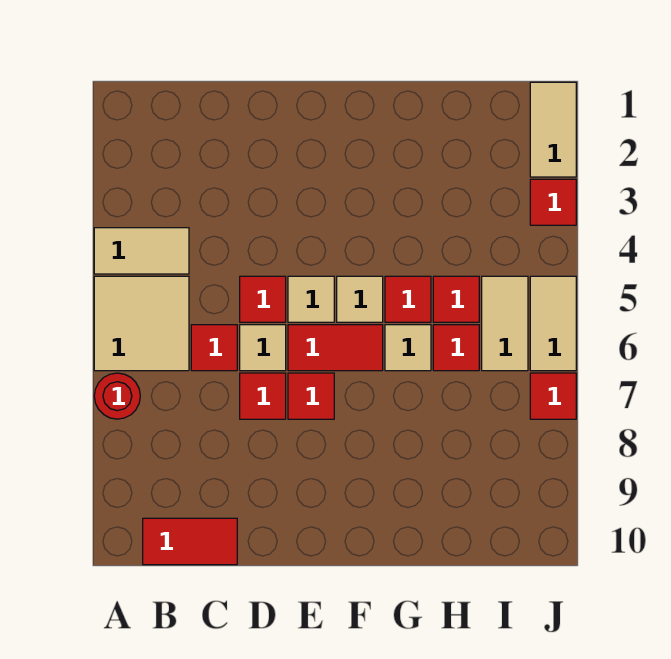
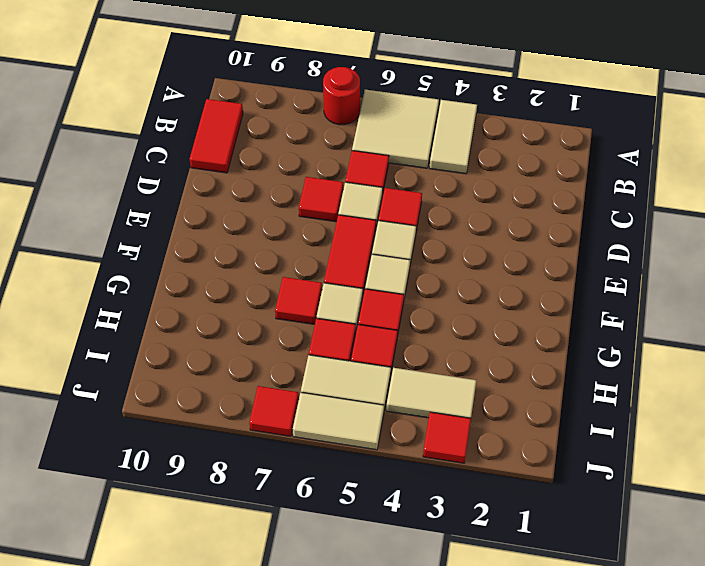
red 1x1 tile [288,373,334,419] -> red 1x1 tile moved to [275,277,322,324]
tan 1x2 tile [530,82,576,177] -> tan 1x2 tile moved to [386,368,477,418]

